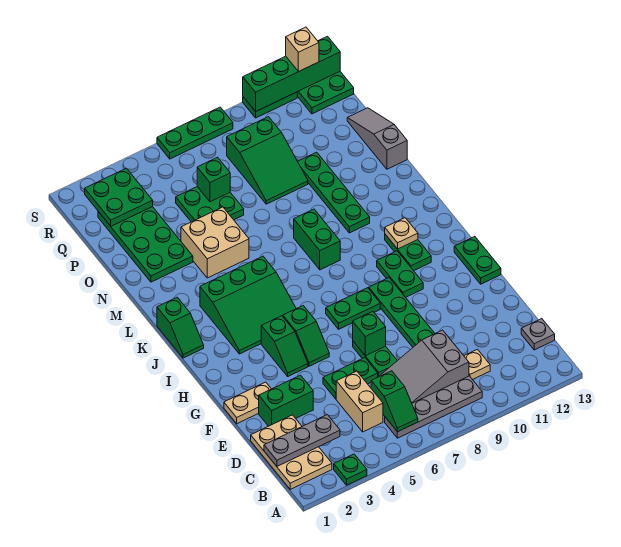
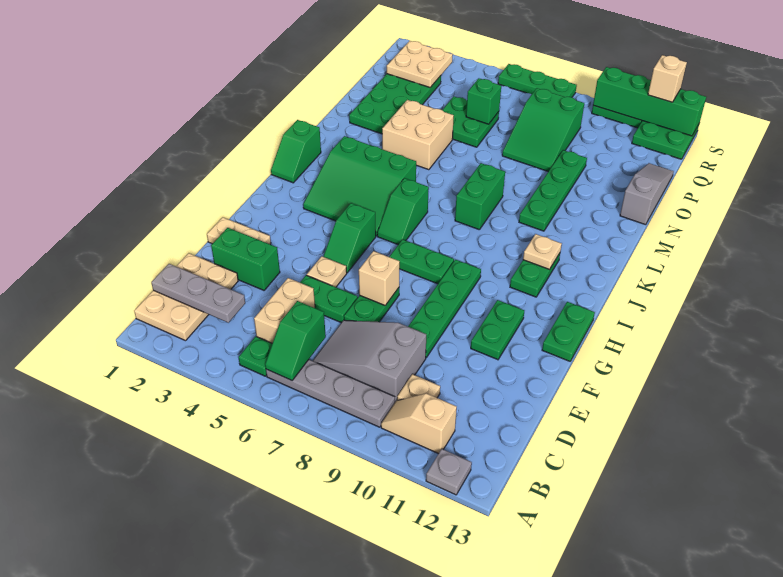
green 1x1 plate [334,454,367,485] -> green 1x1 plate moved to [238,336,272,376]
none -> tan 1x2 slope [381,393,457,454]
grey 1x1 plate [521,319,555,350] -> grey 1x1 plate moved to [426,449,472,495]
none -> tan 1x1 plate [307,256,347,287]
green 1x1 brick [353,311,386,356] -> tan 1x1 brick [359,251,400,305]
green 1x2 slope [261,316,308,376] -> green 1x2 slope moved to [377,178,429,245]
green 1x2 plate [377,251,423,297] -> green 1x2 plate moved to [471,300,524,360]
green 2x2 plate [85,168,153,226] -> tan 2x2 plate [387,41,453,87]

